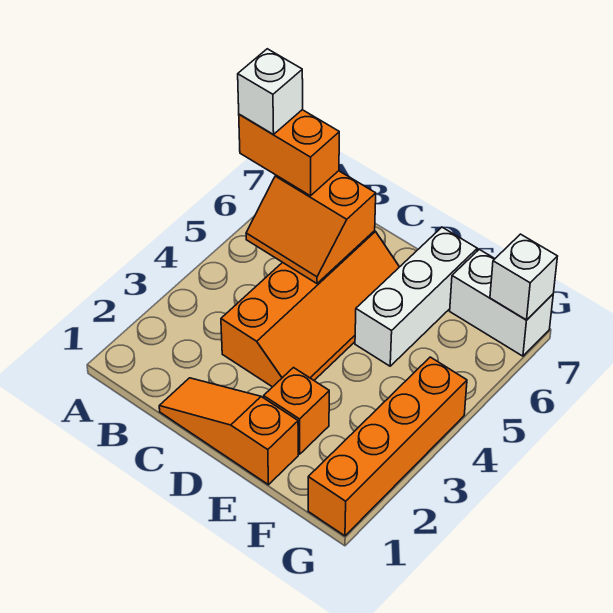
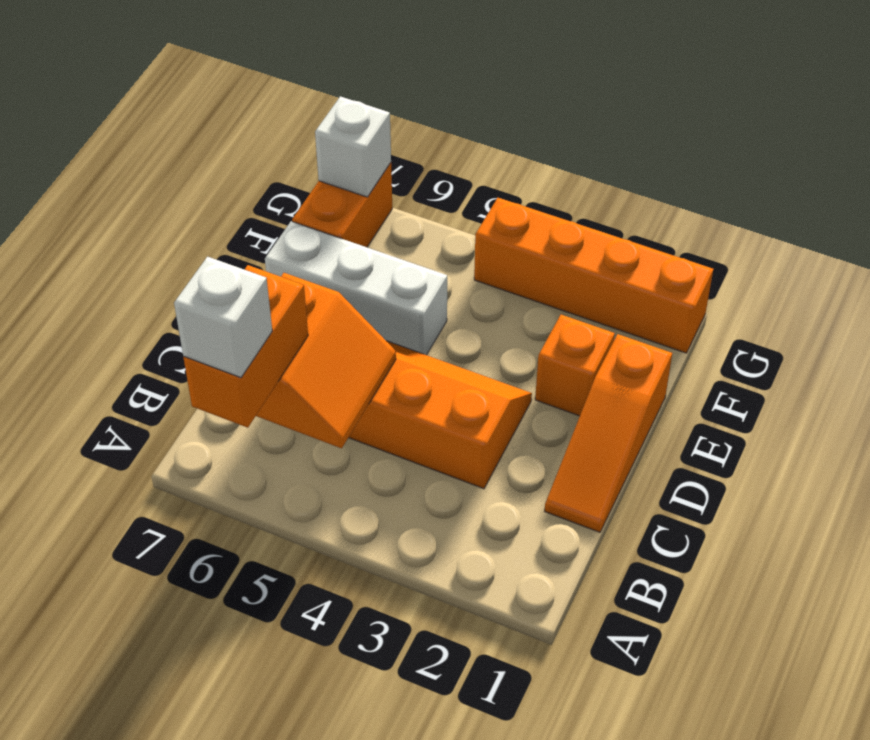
white 1x2 brick [450,249,553,356] -> orange 1x2 brick [292,163,392,247]

